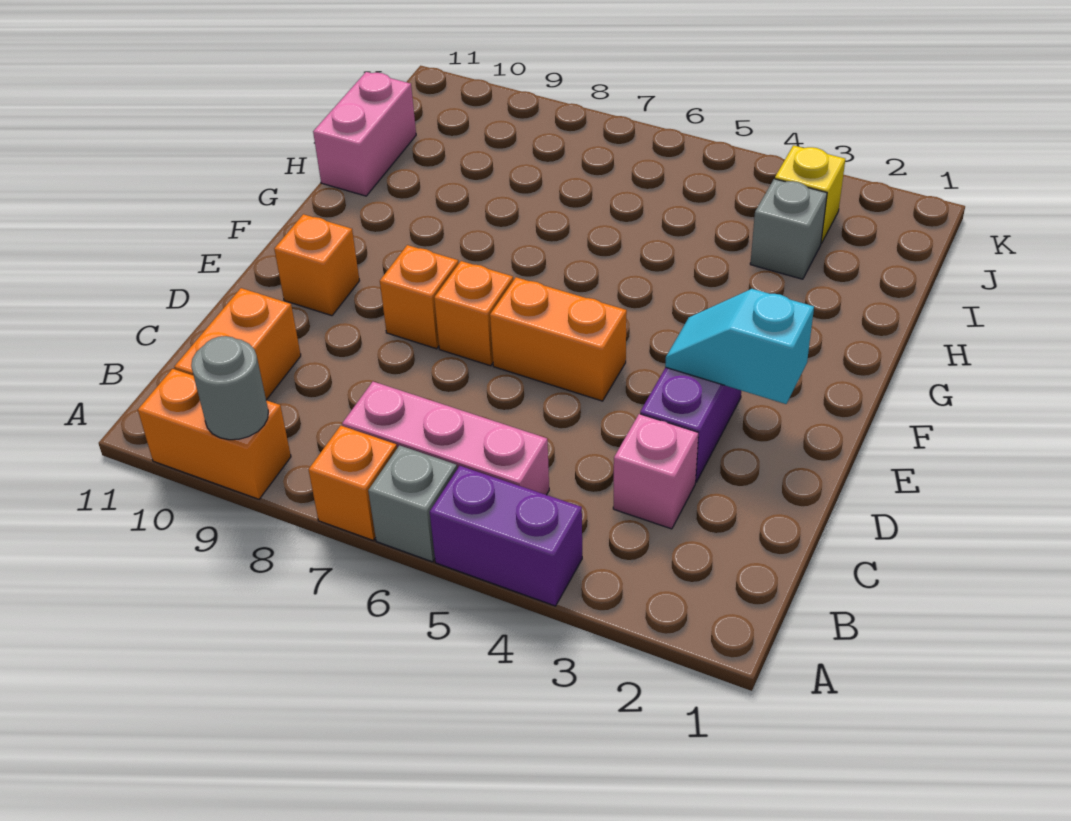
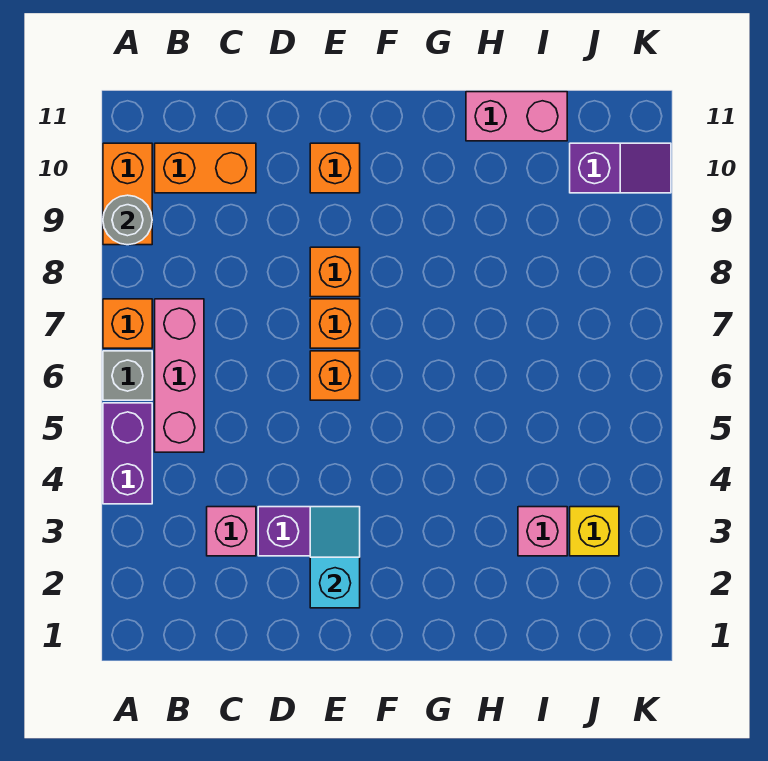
orange 1x2 brick [490,277,627,401] -> orange 1x1 brick [310,351,360,400]
grey 1x1 brick [750,179,827,279] -> pink 1x1 brick [518,507,567,556]
none -> purple 1x2 slope [570,143,671,193]

